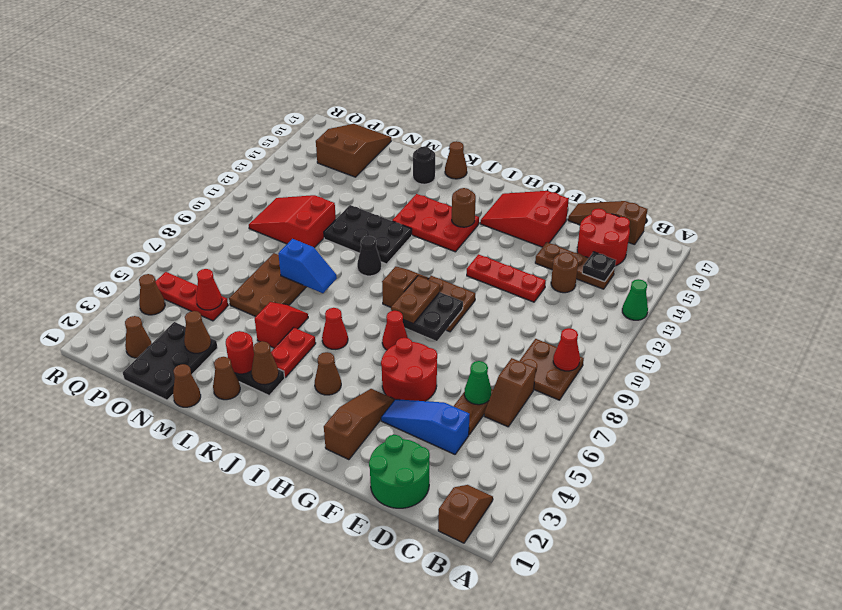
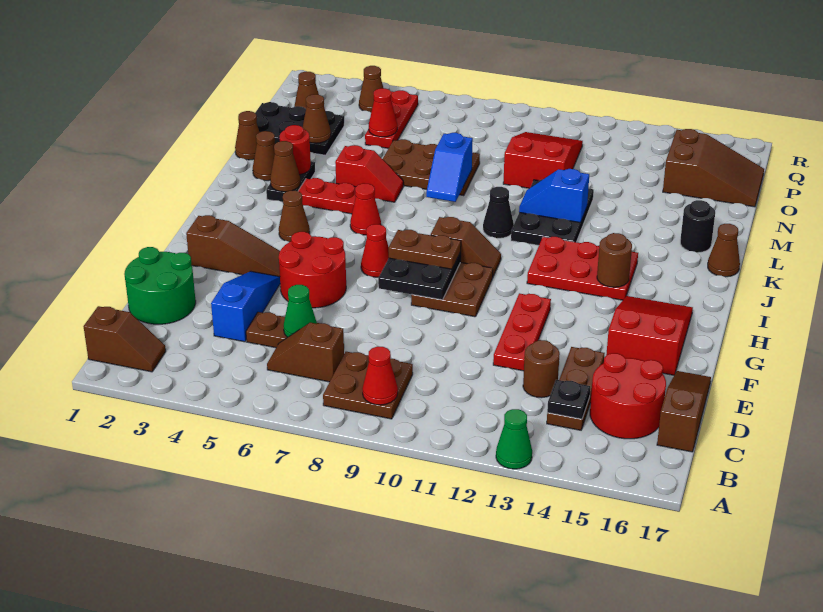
red 2x3 plate [392,194,479,252] -> red 2x3 plate turned to [527,237,638,300]
none -> blue 1x2 slope [519,169,589,223]

